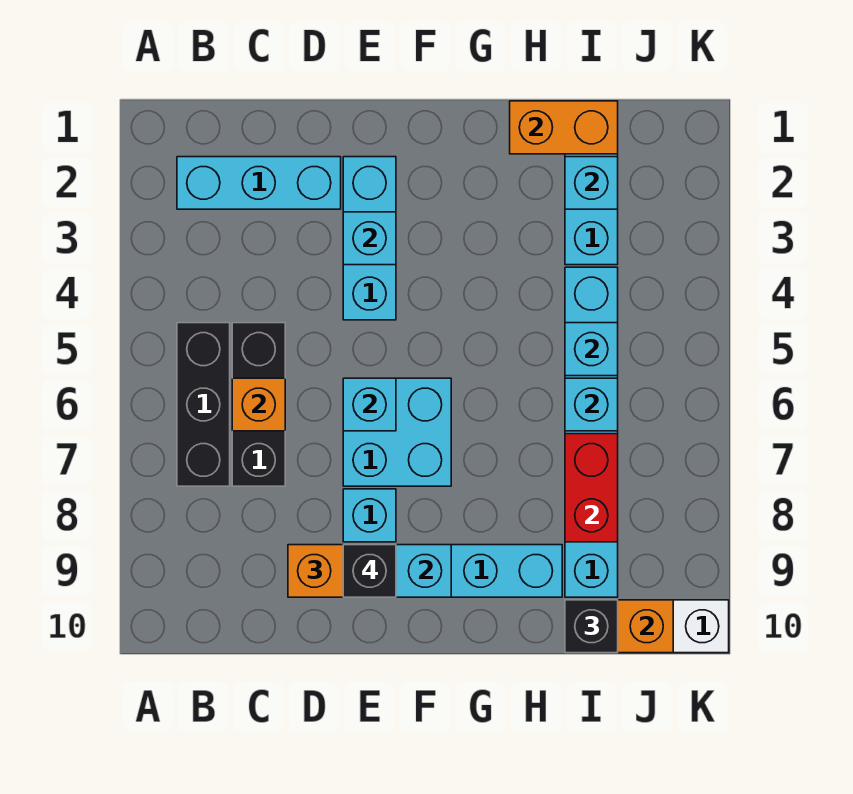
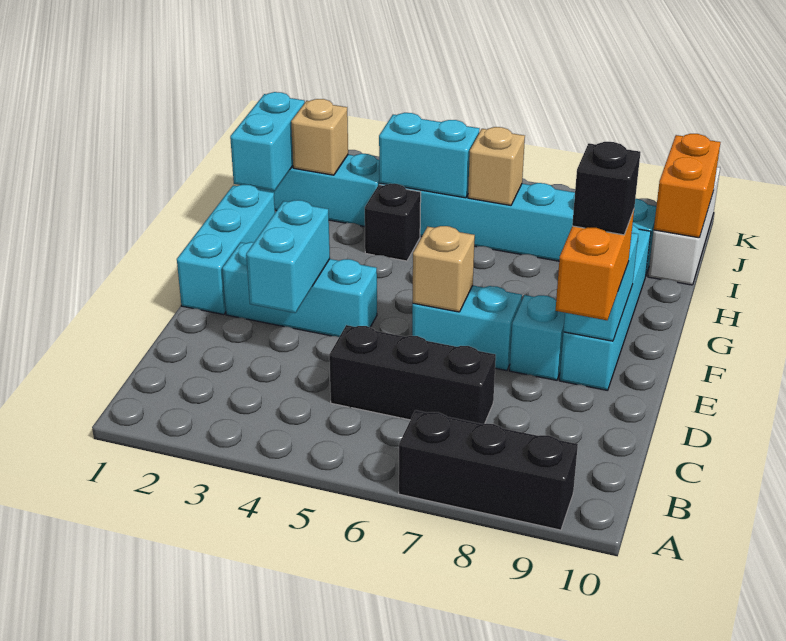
cyan 1x3 brick [177,157,341,209] -> cyan 1x3 brick moved to [177,185,275,315]
black 1x3 brick [177,323,230,486] -> black 1x3 brick moved to [399,410,578,530]
orange 1x1 brick [232,378,285,431] -> none
cyan 1x1 brick [343,212,396,265] -> cyan 1x2 brick [246,200,330,313]
cyan 2x2 brick [343,378,451,486] -> cyan 1x2 brick [412,286,522,371]
cyan 1x1 brick [343,378,396,431] -> tan 1x1 brick [413,226,475,312]
orange 1x2 brick [510,101,618,154] -> cyan 1x2 brick [230,92,305,191]
cyan 1x1 brick [565,157,618,209] -> tan 1x1 brick [291,99,348,175]
cyan 1x1 brick [565,323,618,376] -> cyan 1x2 brick [379,113,480,198]
cyan 1x1 brick [565,378,618,431] -> tan 1x1 brick [468,127,525,205]
red 1x2 brick [565,434,618,542] -> none
black 1x1 brick [565,600,618,653] -> black 1x1 brick moved to [365,184,421,261]

